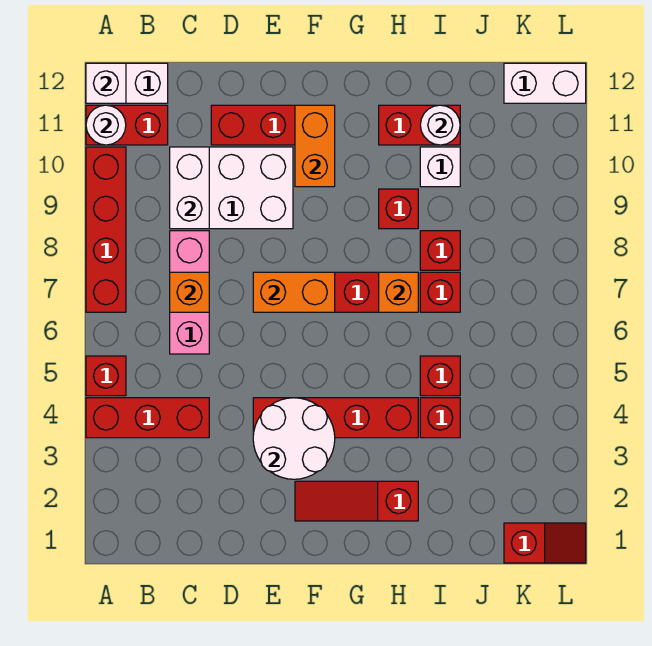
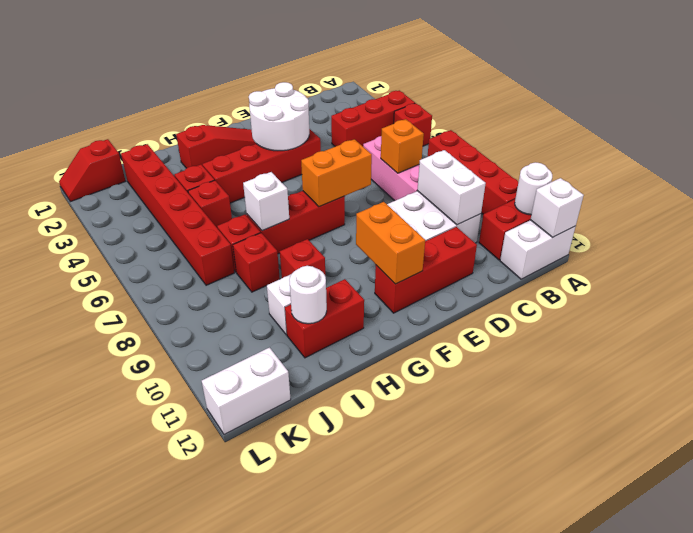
orange 1x1 brick [379,272,418,312] -> white 1x1 brick [243,172,289,231]
none -> red 1x6 brick [121,144,234,285]

